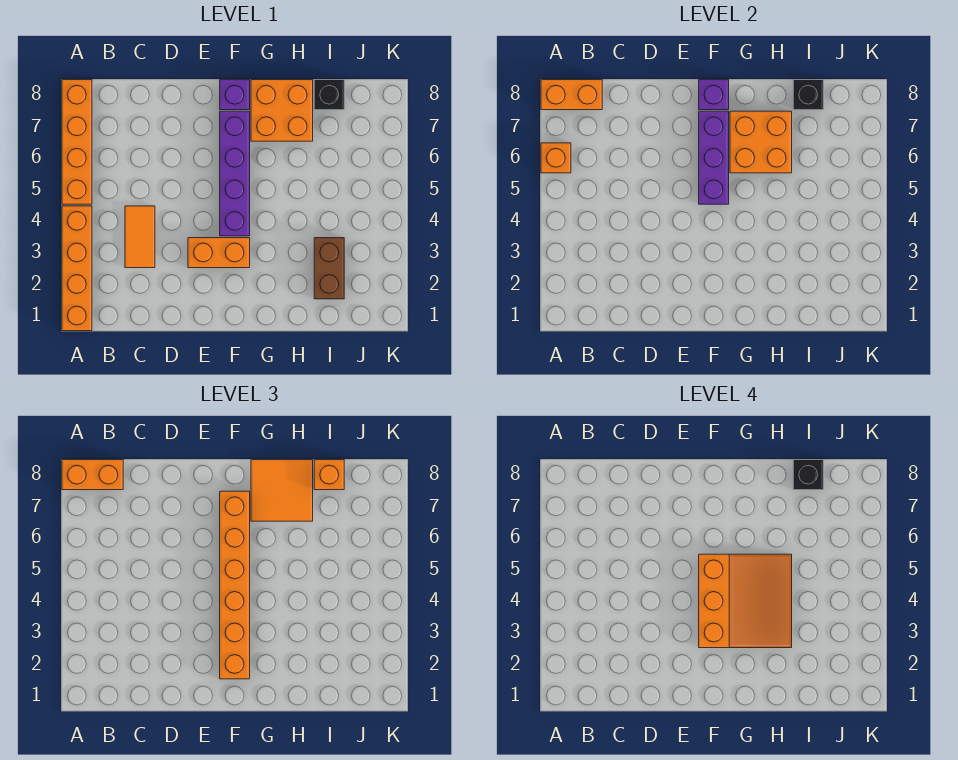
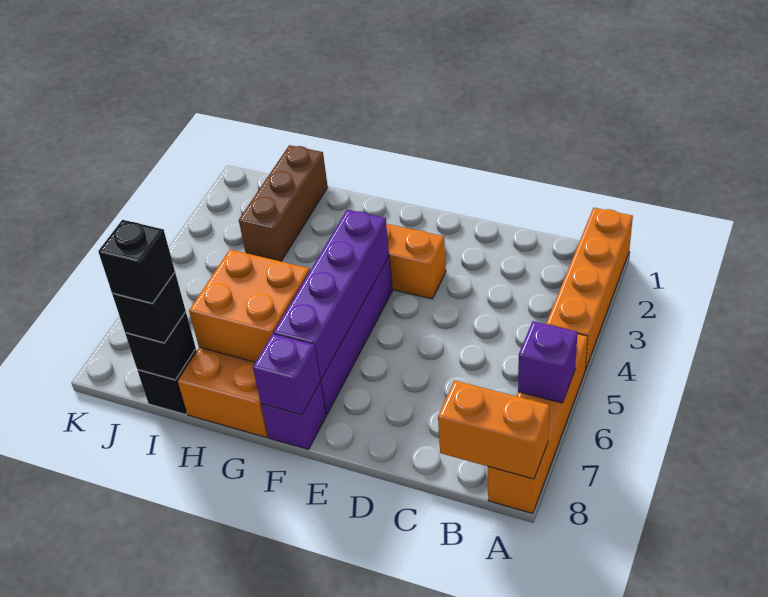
orange 1x1 brick [541,143,571,173] -> purple 1x1 brick [518,321,578,403]
orange 1x2 brick [62,460,123,490] -> none
orange 1x2 tile [125,206,155,268] -> none
orange 1x6 brick [220,491,250,679] -> none
orange 3x3 slope [699,554,792,648] -> none
purple 1x3 brick [699,111,729,204] -> purple 1x4 brick [274,210,389,380]
orange 2x2 tile [251,460,313,521] -> none
brown 1x2 brick [314,238,344,299] -> brown 1x3 brick [239,145,328,261]
orange 1x1 brick [314,460,344,490] -> black 1x1 brick [112,272,186,343]

